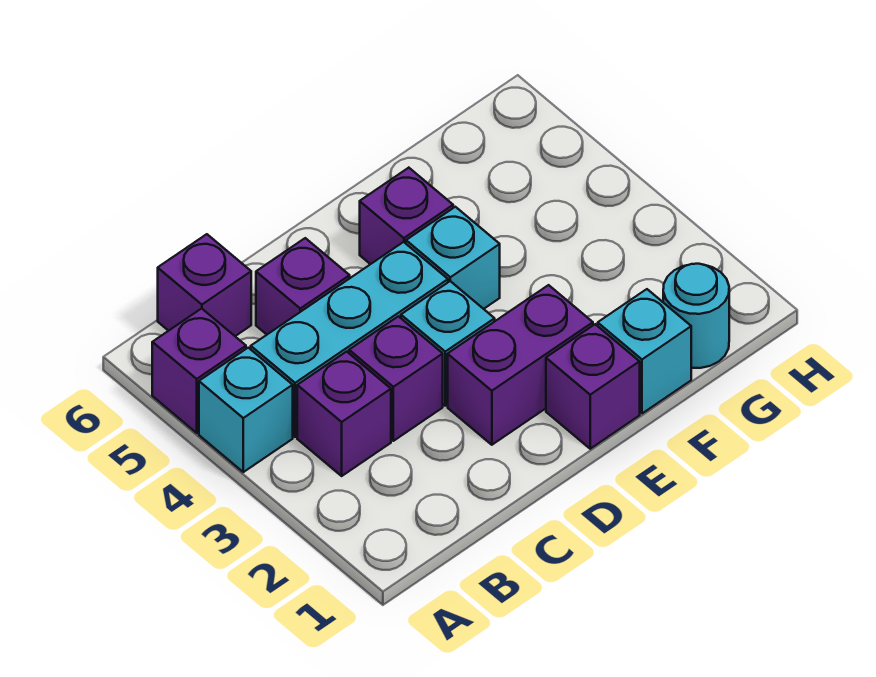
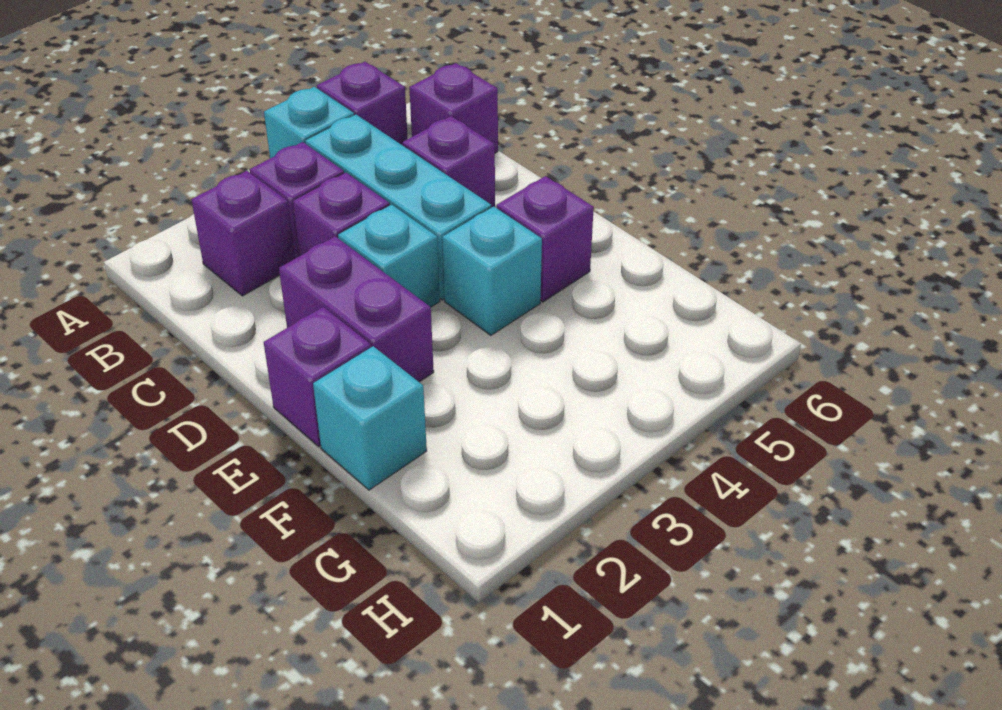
none -> purple 1x1 brick [191,171,295,296]
cyan 1x1 round brick [663,264,729,368] -> none

